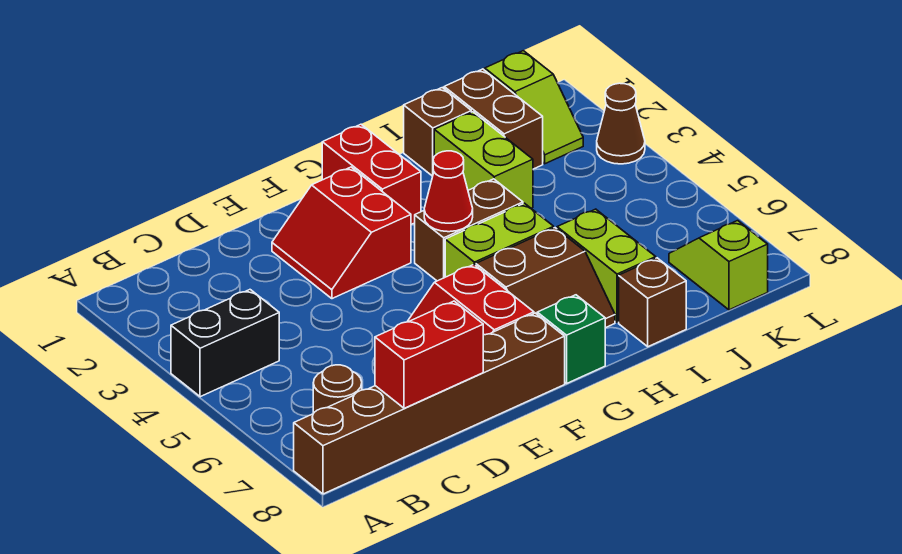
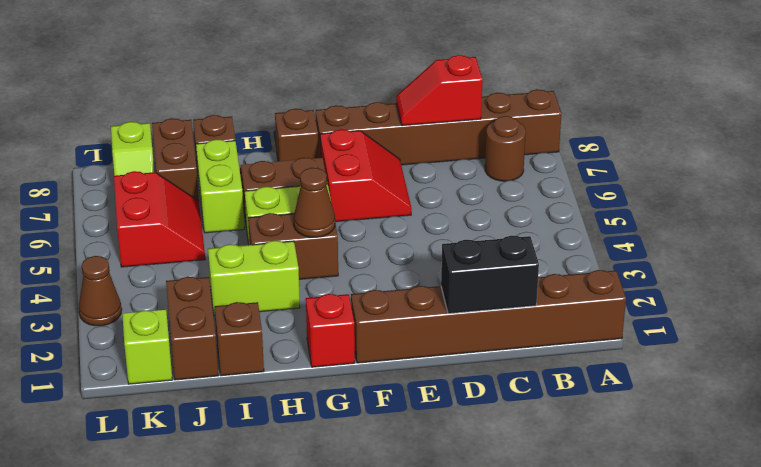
none -> brown 1x6 brick [351,270,626,363]
black 1x2 brick [171,290,279,397] -> black 1x2 brick moved to [441,236,539,314]
red 1x2 brick [375,301,483,408] -> red 1x2 slope [396,55,483,126]
red 2x2 slope [272,167,411,299] -> red 2x2 slope moved to [114,171,205,267]
red 1x2 brick [322,124,421,224] -> red 1x1 brick [306,294,355,367]
red 1x1 cone [424,151,473,232] -> brown 1x1 cone [294,168,335,237]
green 1x1 brick [537,295,605,383] -> brown 1x1 brick [275,109,319,162]
lime 1x2 brick [434,112,533,208] -> lime 1x2 brick turned to [208,241,300,316]
none -> brown 1x2 brick [152,118,199,201]

